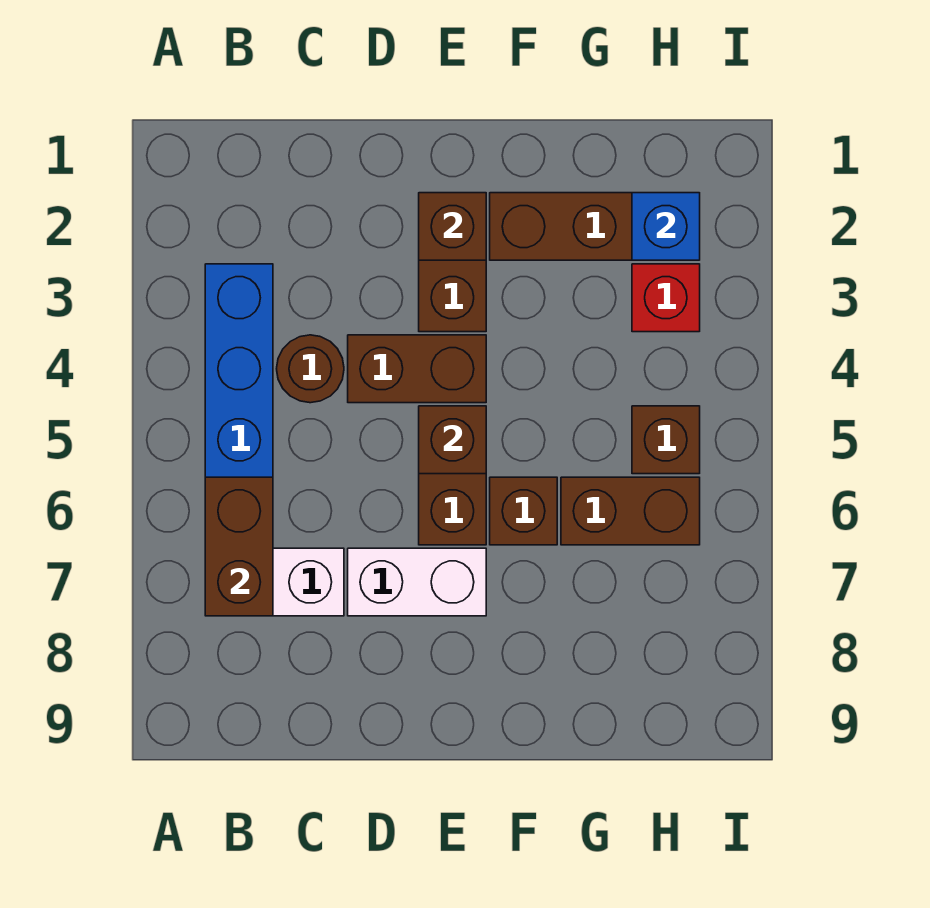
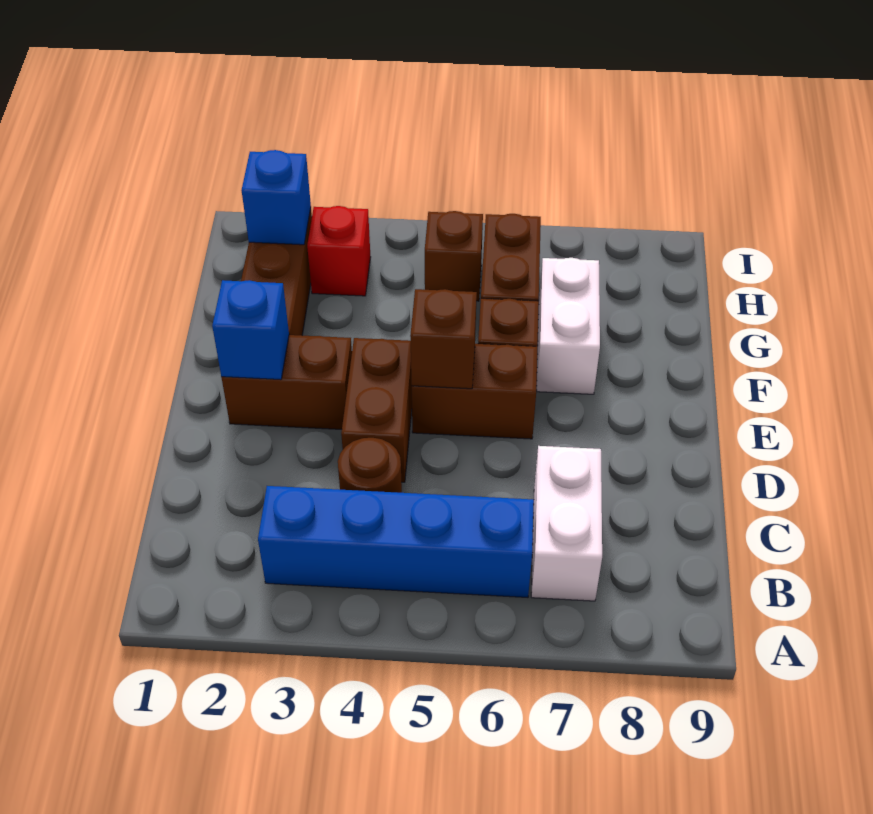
brown 1x2 brick [205,477,273,616] -> none
white 1x2 brick [348,548,486,616] -> white 1x2 brick moved to [537,258,600,394]
brown 1x1 brick [419,193,486,260] -> blue 1x1 brick [212,280,289,380]

